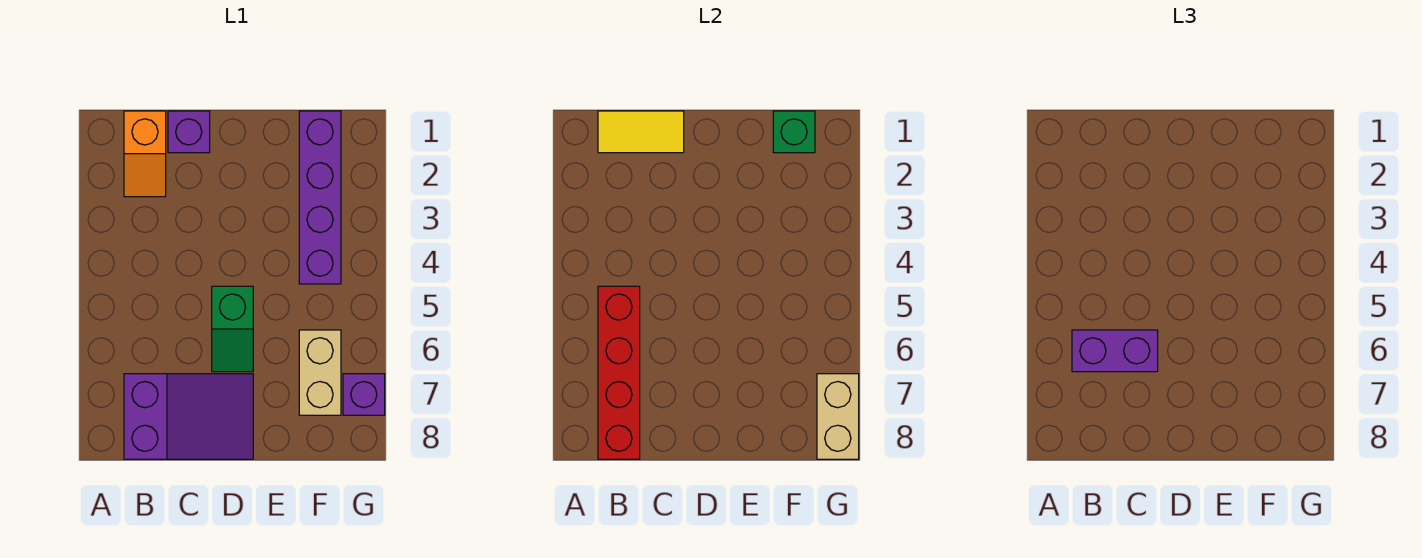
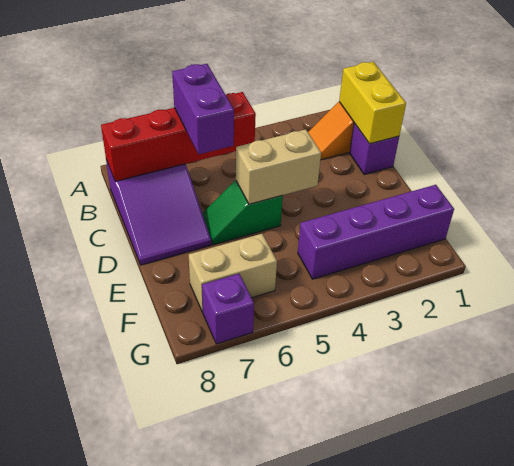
yellow 1x2 tile [598,111,684,153] -> yellow 1x2 brick [339,62,406,144]
green 1x1 brick [773,111,815,153] -> none
tan 1x2 brick [817,374,859,459] -> tan 1x2 brick moved to [236,129,321,204]

